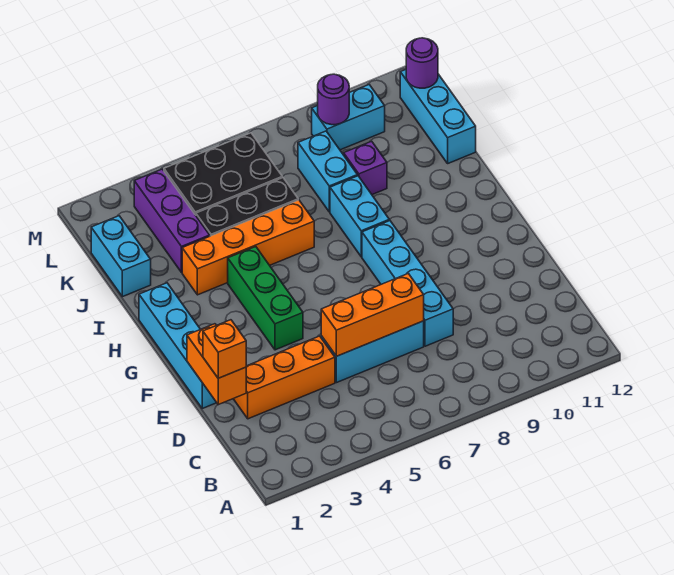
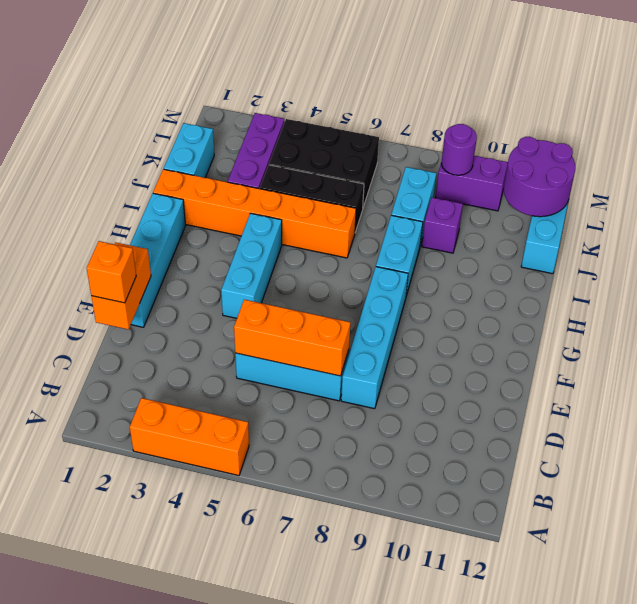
orange 1x3 brick [234,336,335,419] -> orange 1x3 brick moved to [130,398,249,475]
green 1x3 brick [228,247,303,350] -> cyan 1x3 brick [221,213,282,318]
orange 1x4 brick [182,200,314,295] -> orange 1x6 brick [153,169,356,258]
cyan 1x2 brick [312,85,385,150] -> purple 1x2 brick [436,156,508,211]
purple 1x1 round brick [406,38,438,88] -> purple 2x2 round brick [504,137,575,217]

